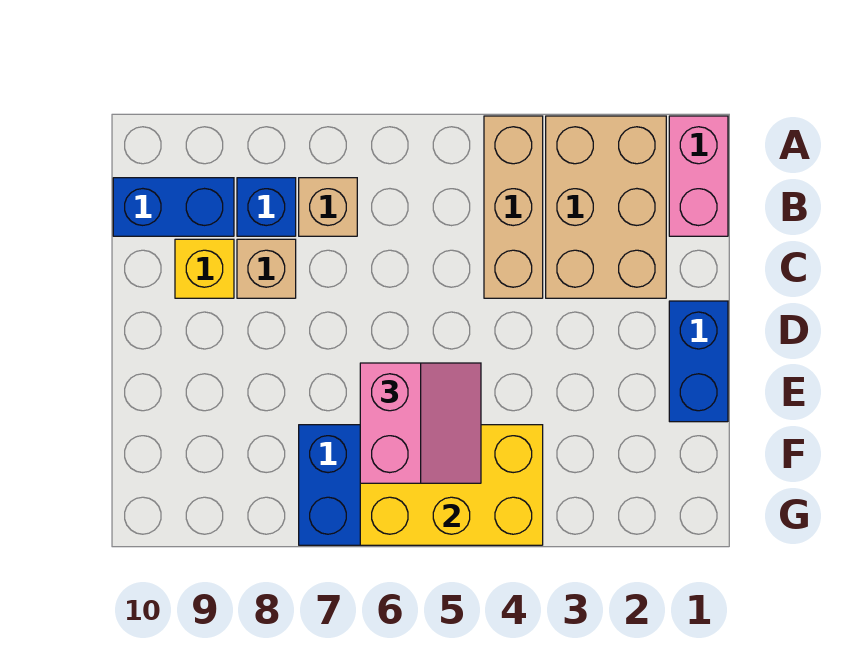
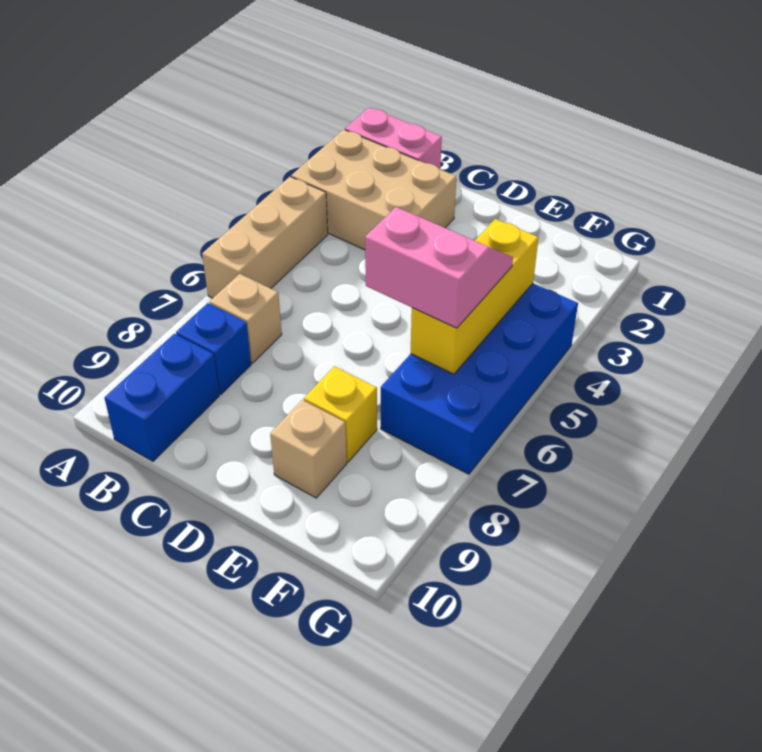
tan 1x3 brick [484,116,543,298] -> tan 1x3 brick turned to [202,177,328,298]
tan 1x1 brick [237,239,296,298] -> tan 1x1 brick moved to [270,400,347,498]
yellow 1x1 brick [175,239,234,298] -> yellow 1x1 brick moved to [304,366,377,462]
blue 1x2 brick [669,301,728,422] -> none
yellow 2x3 brick [360,425,543,545] -> yellow 1x3 brick [411,219,539,374]

